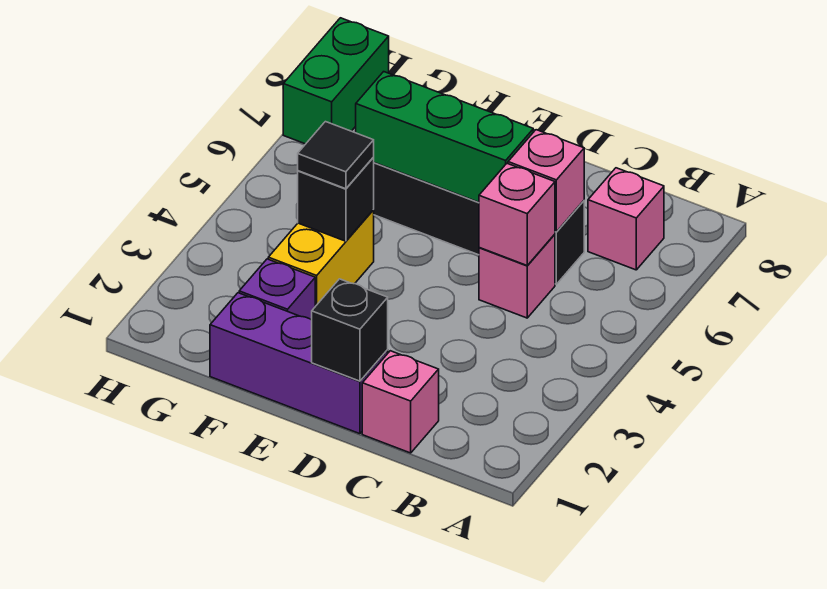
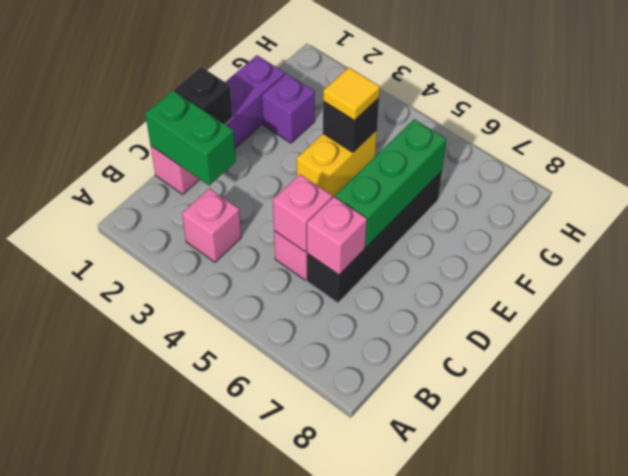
pink 1x1 brick [588,168,664,270] -> pink 1x1 brick moved to [182,188,241,262]
yellow 1x2 brick [268,210,374,306] -> yellow 1x2 brick turned to [297,130,377,198]
black 1x1 tile [298,122,374,189] -> yellow 1x1 tile [323,68,380,120]
green 1x2 brick [283,18,389,144] -> green 1x2 brick moved to [145,91,236,185]

